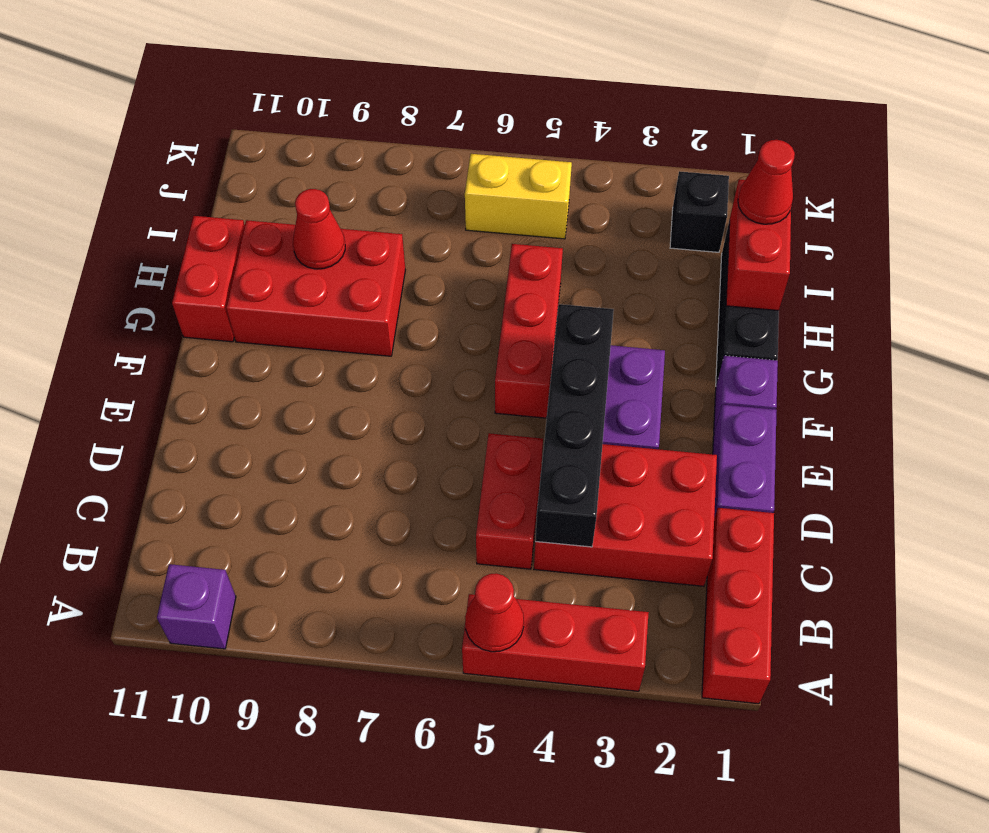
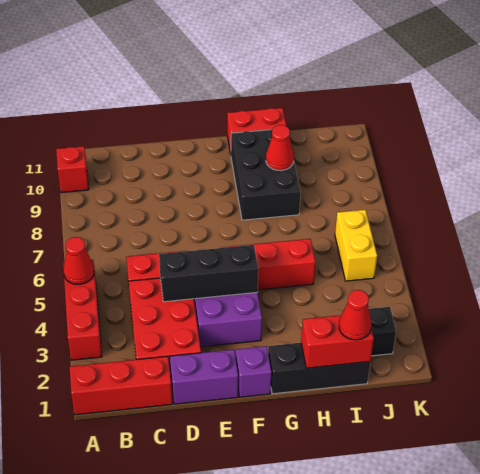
purple 1x1 brick [157,564,236,649] -> red 1x1 brick [56,146,89,193]
black 1x4 brick [535,304,614,547] -> black 1x3 brick [159,245,258,302]
red 2x3 brick [226,220,405,356] -> black 2x3 brick [231,130,300,220]

